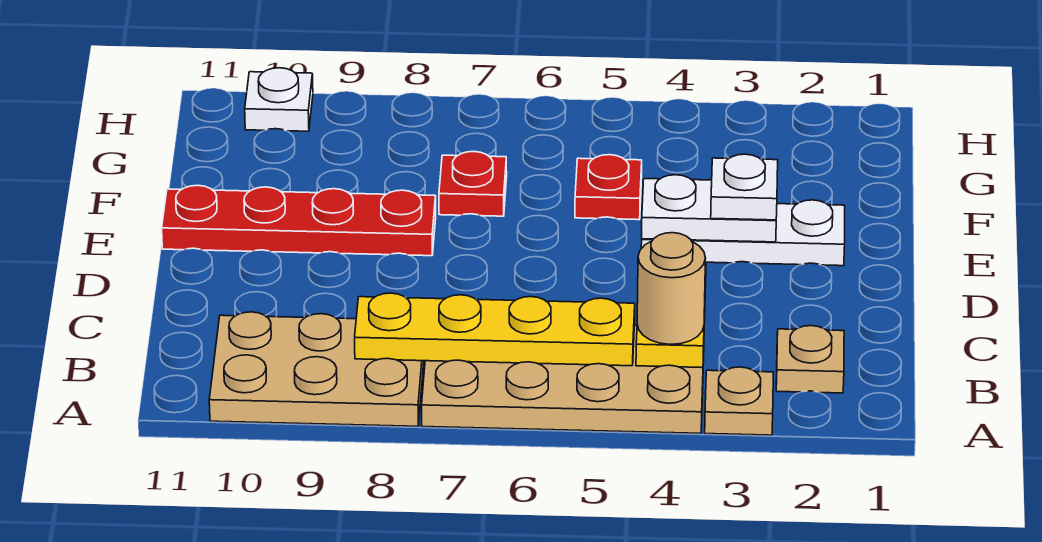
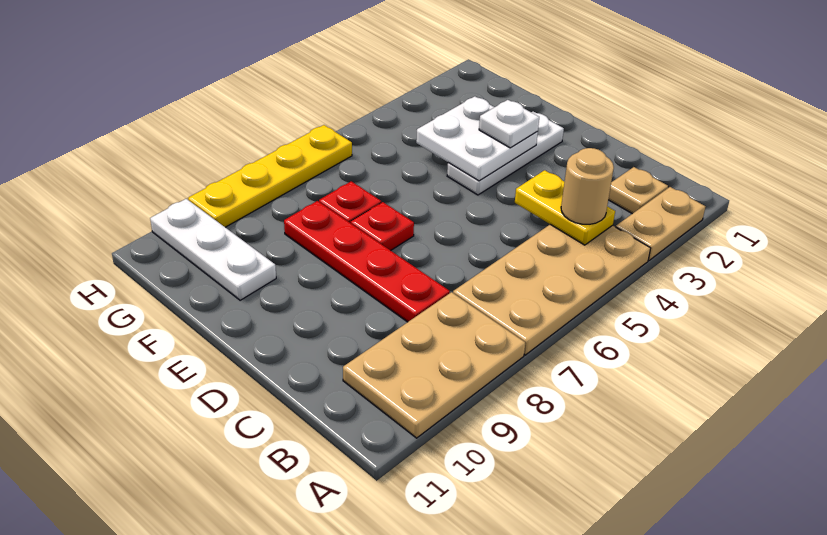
tan 1x1 plate [705,367,773,435] -> tan 1x2 plate [616,187,705,260]
yellow 1x4 plate [355,293,635,366] -> yellow 1x4 plate moved to [188,125,352,227]
white 1x2 plate [642,175,776,242] -> white 2x2 plate [416,96,538,181]
red 1x4 plate [162,185,436,256] -> red 1x4 plate turned to [284,201,450,322]
red 1x1 plate [575,155,642,220] -> red 1x1 plate moved to [351,202,414,251]
white 1x1 plate [245,68,313,131] -> white 1x3 plate [150,199,276,300]

